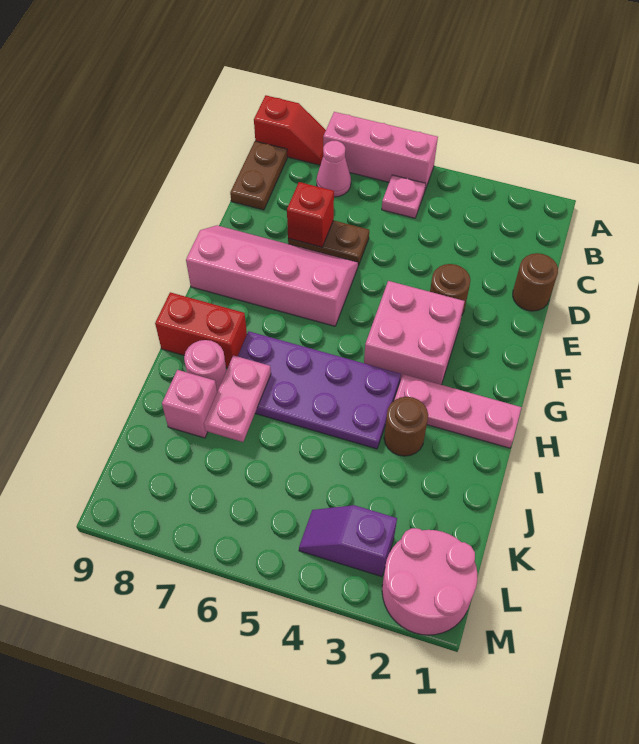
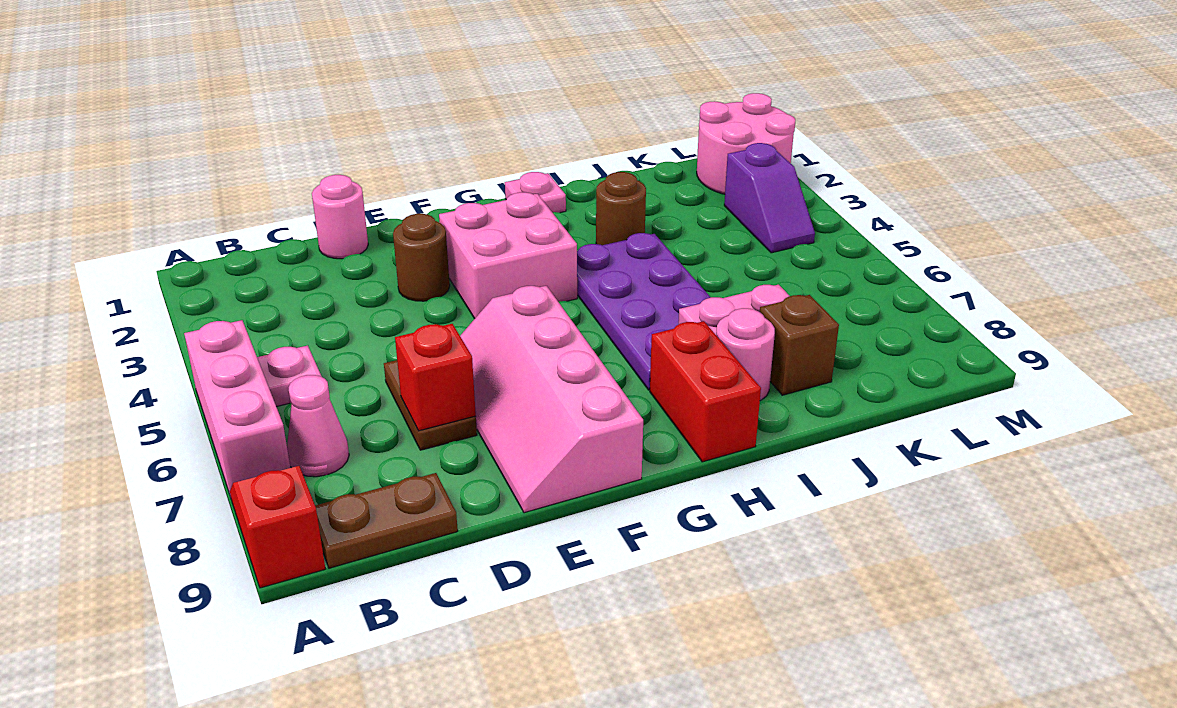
brown 1x1 round brick [513,253,558,311] -> pink 1x1 round brick [312,175,368,259]
pink 1x3 plate [394,374,522,448] -> pink 1x1 plate [505,172,566,213]
pink 1x1 brick [162,370,217,438] -> brown 1x1 brick [760,295,839,395]

